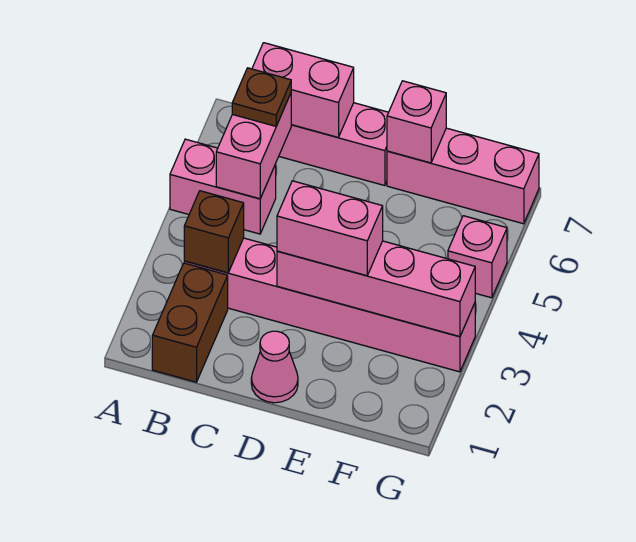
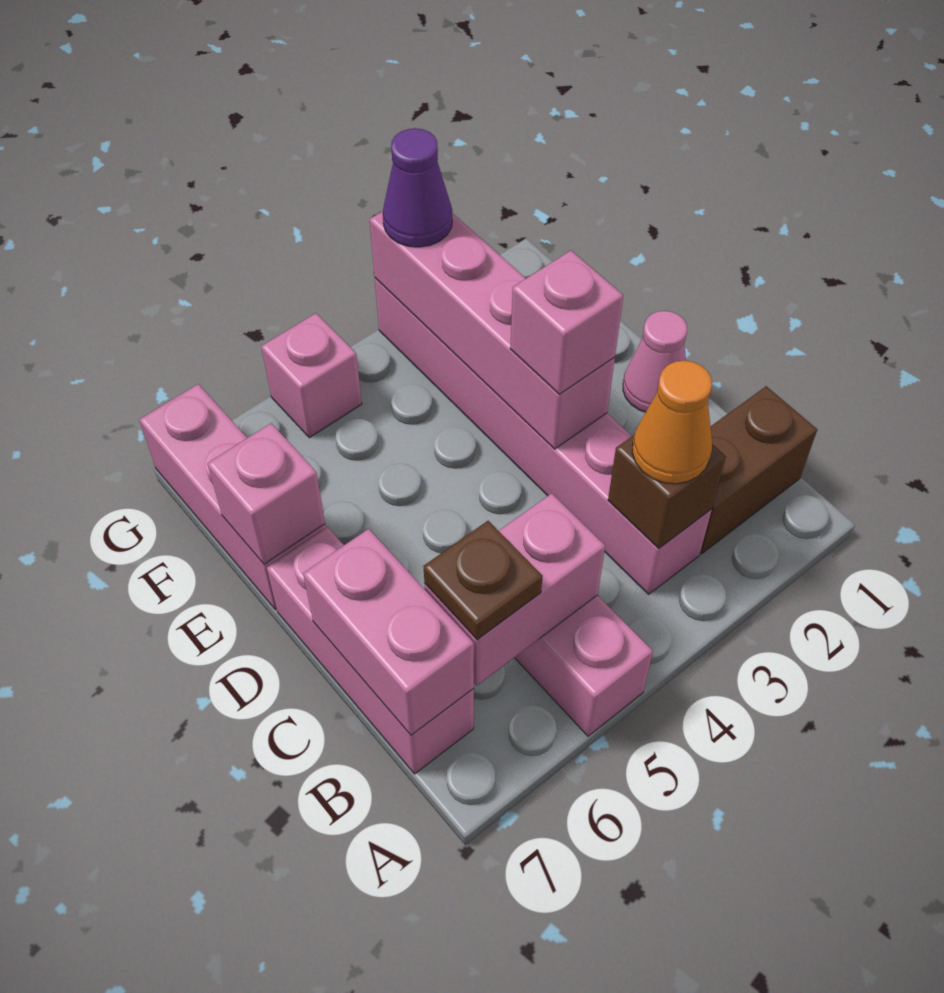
none -> orange 1x1 cone [632,361,712,484]
pink 1x2 brick [277,181,383,276] -> pink 1x1 brick [510,251,623,394]
none -> purple 1x1 cone [383,128,452,247]

